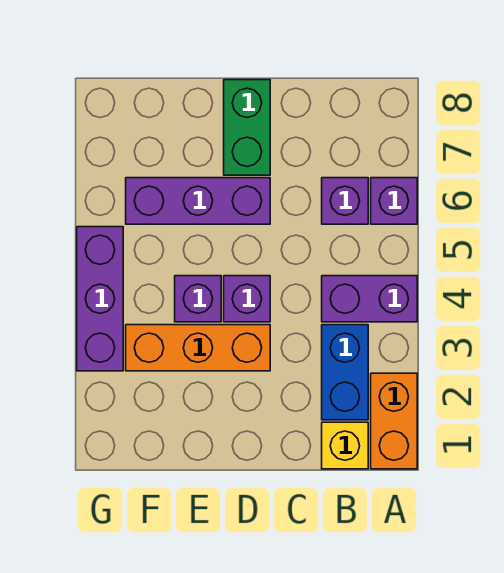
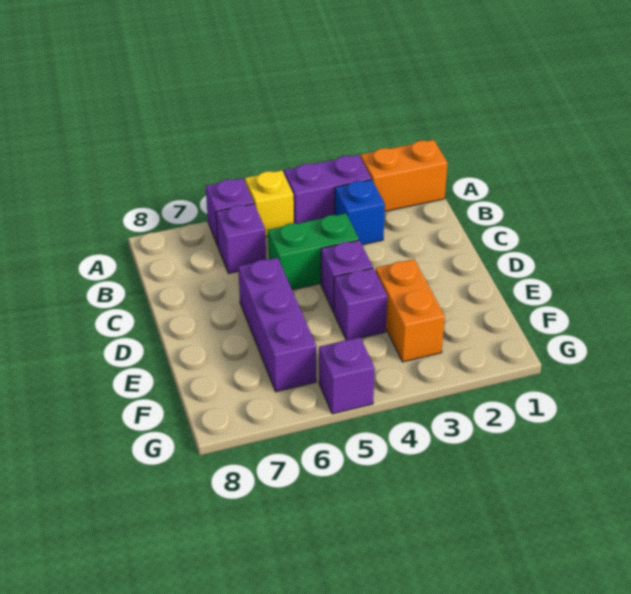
purple 1x2 brick [322,276,417,322] -> purple 1x2 brick turned to [284,155,371,224]
yellow 1x1 brick [322,422,368,469] -> yellow 1x1 brick moved to [245,170,294,236]
blue 1x2 brick [322,325,368,420] -> blue 1x1 brick [335,179,385,245]
orange 1x3 brick [126,325,270,371] -> orange 1x2 brick [375,259,445,362]
green 1x2 brick [224,80,270,175] -> green 1x2 brick moved to [268,213,359,290]
purple 1x3 brick [77,227,123,371] -> purple 1x1 brick [319,337,375,414]

